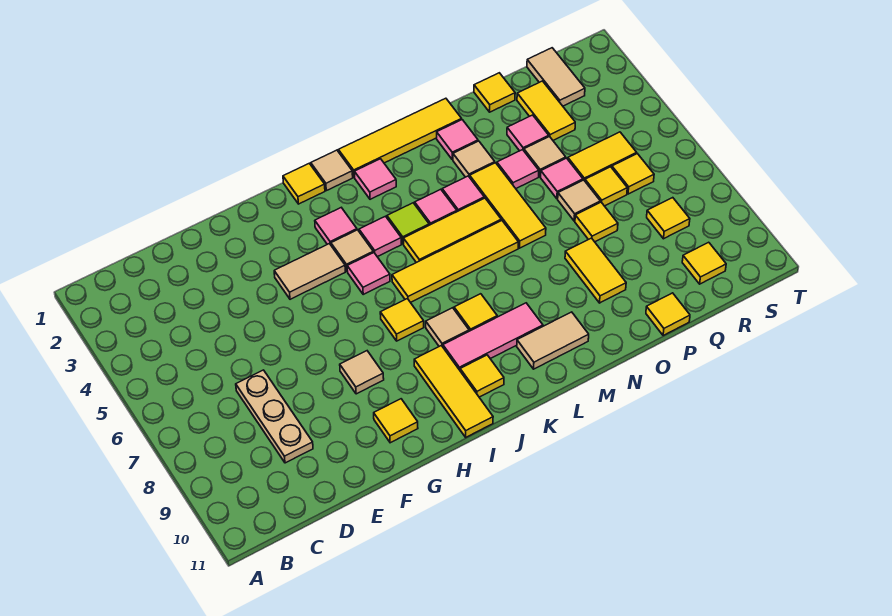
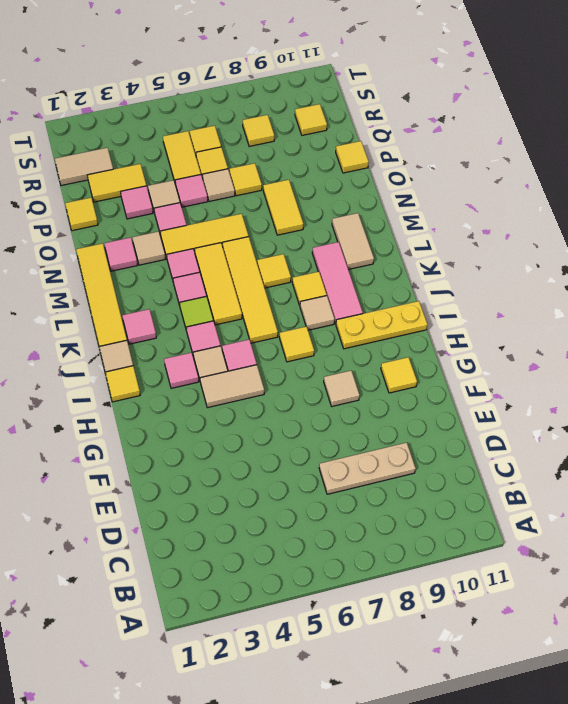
tan 1x2 tile [274,244,345,299] -> tan 1x2 tile turned to [200,365,264,408]
yellow 1x3 tile [414,346,493,437] -> yellow 1x3 plate [336,301,427,349]
yellow 1x1 tile [460,355,504,397] -> yellow 1x1 tile moved to [257,254,291,288]
yellow 1x2 tile [565,238,626,303] -> yellow 1x2 tile turned to [263,180,303,235]

